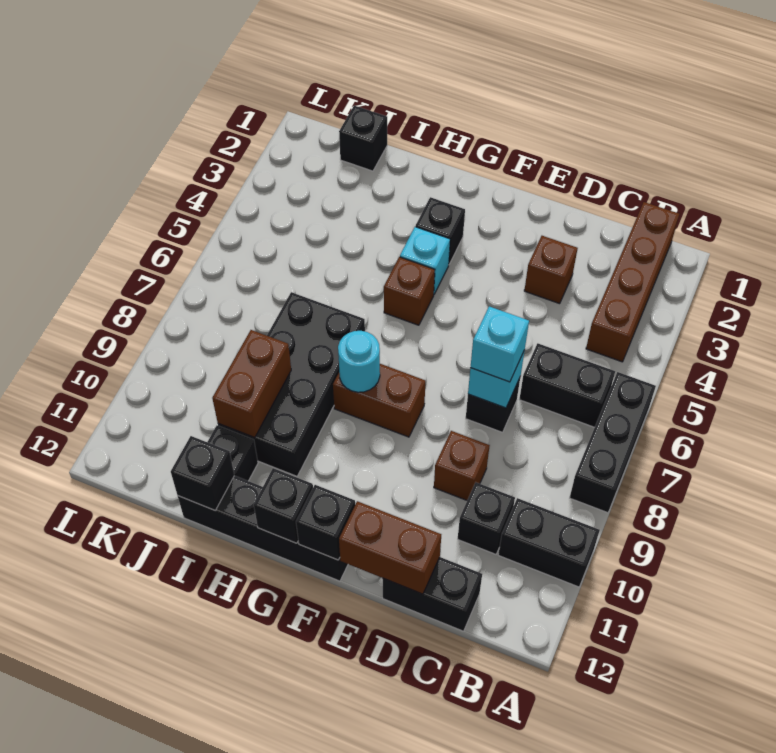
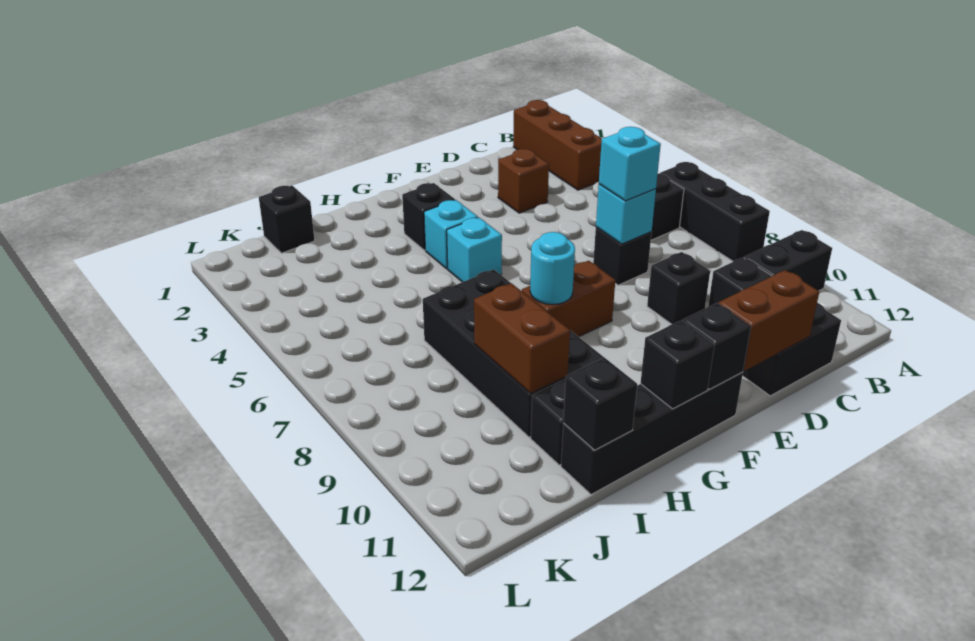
brown 1x4 brick [586,202,679,362] -> brown 1x3 brick [513,100,602,190]
brown 1x1 brick [434,431,490,500] -> black 1x1 brick [647,252,710,324]
brown 1x1 brick [384,257,435,325] -> cyan 1x1 brick [447,217,502,282]

